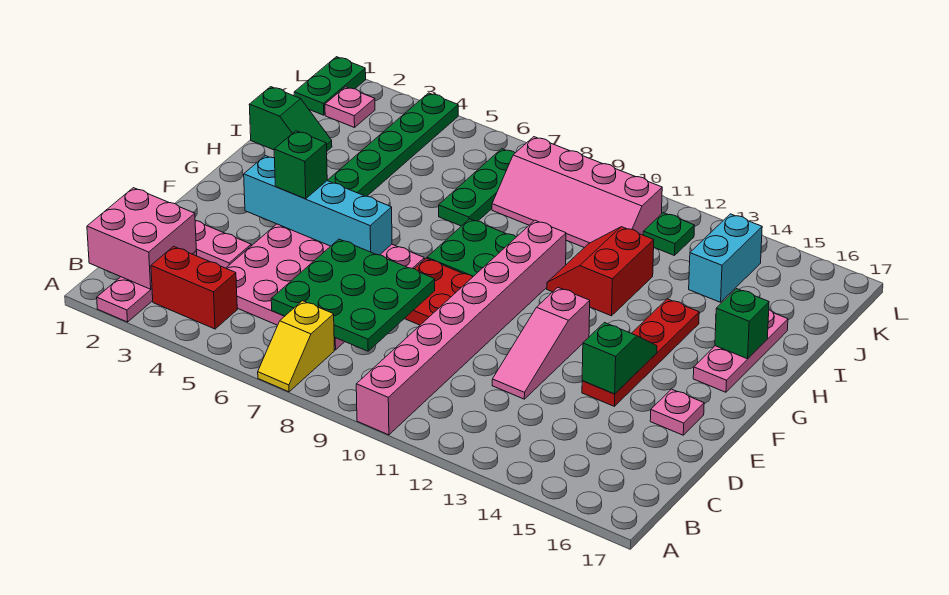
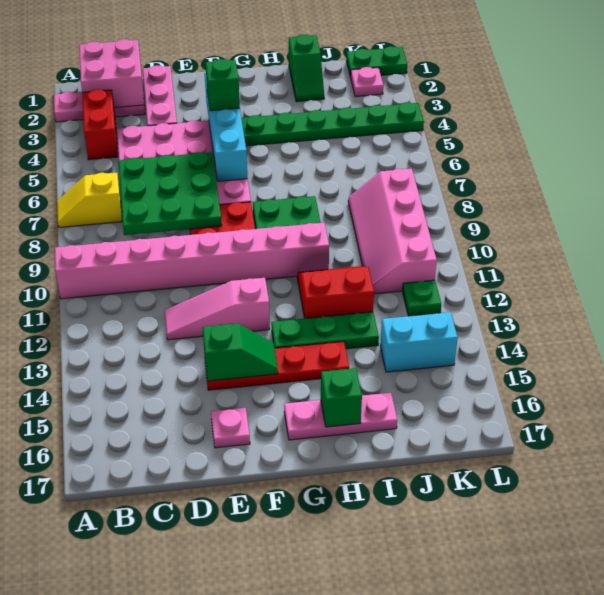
green 1x3 plate [439,149,515,226] -> green 1x3 plate moved to [271,312,379,349]

